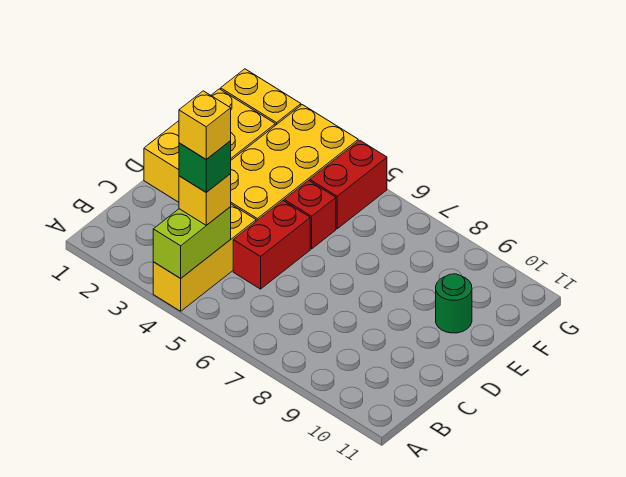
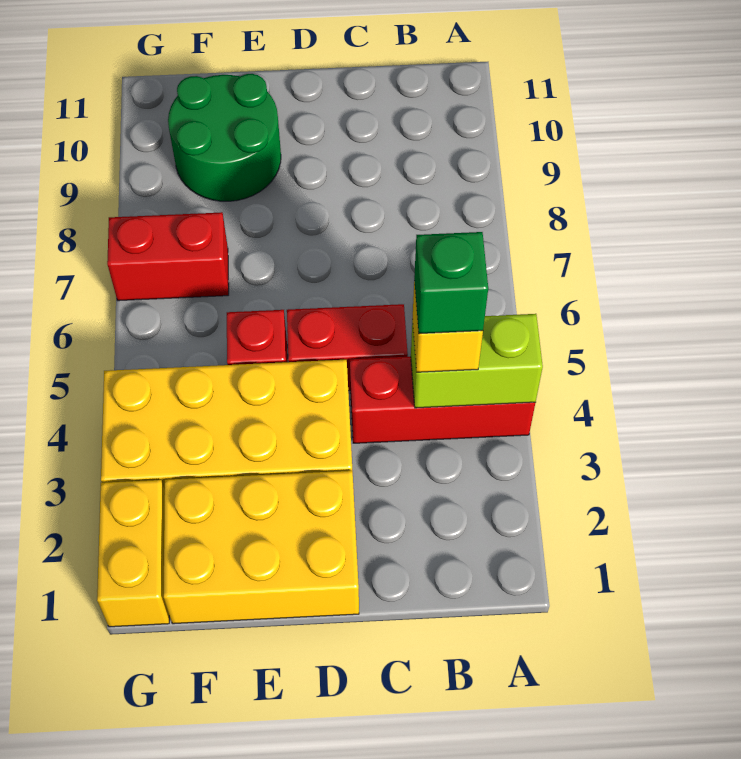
yellow 1x3 brick [153,204,256,311] -> red 1x3 brick [350,357,535,443]
yellow 1x1 brick [179,91,231,159] -> none
green 1x1 round brick [436,274,472,333] -> green 2x2 round brick [168,74,281,201]
red 1x2 brick [310,140,387,229] -> red 1x2 brick moved to [107,212,229,301]

